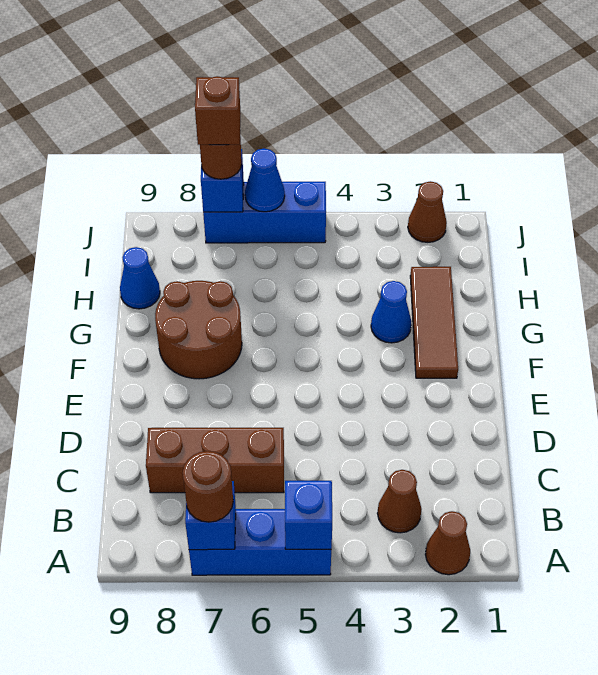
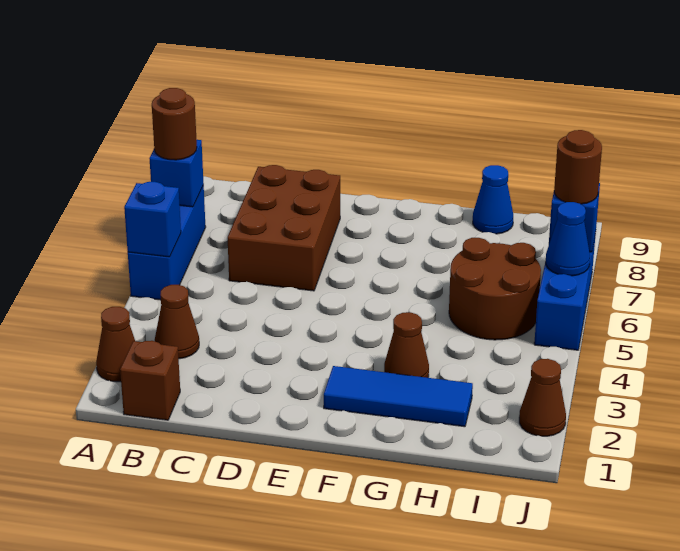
brown 1x3 brick [146,428,284,493] -> brown 2x3 brick [228,165,340,291]
brown 1x3 tile [410,267,458,378] -> blue 1x3 tile [324,366,473,427]
brown 2x2 round brick [155,281,242,379] -> brown 2x2 round brick moved to [449,238,541,340]
blue 1x1 cone [371,281,412,343] -> brown 1x1 cone [384,312,429,378]
brown 1x1 brick [195,76,241,145] -> brown 1x1 brick moved to [120,341,180,420]

